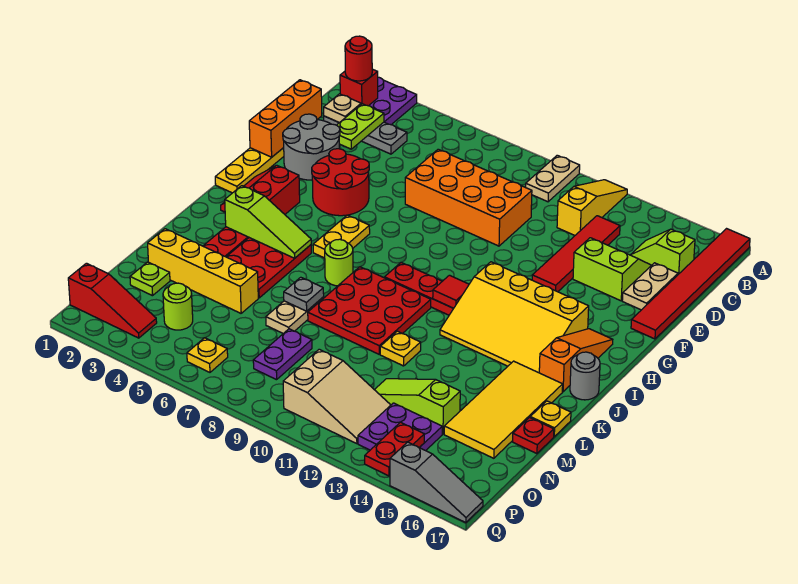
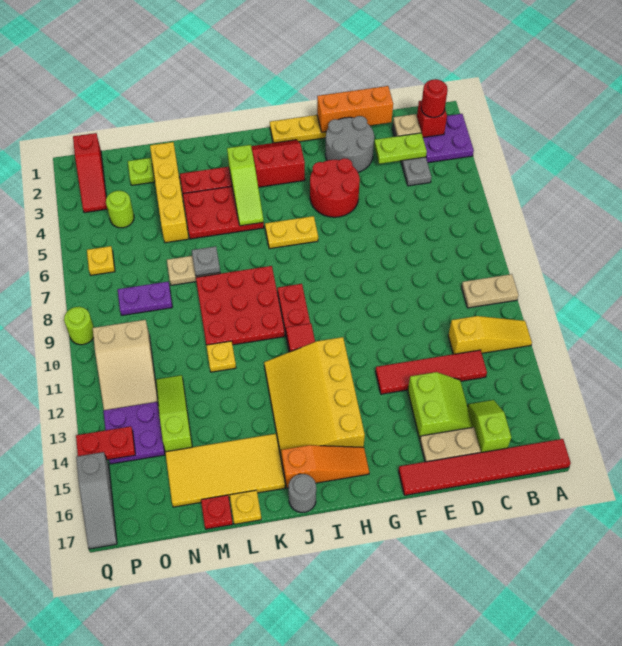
orange 2x4 brick [405,149,532,246] -> none
lime 1x1 round brick [325,239,353,286] -> lime 1x1 round brick moved to [64,307,94,345]

